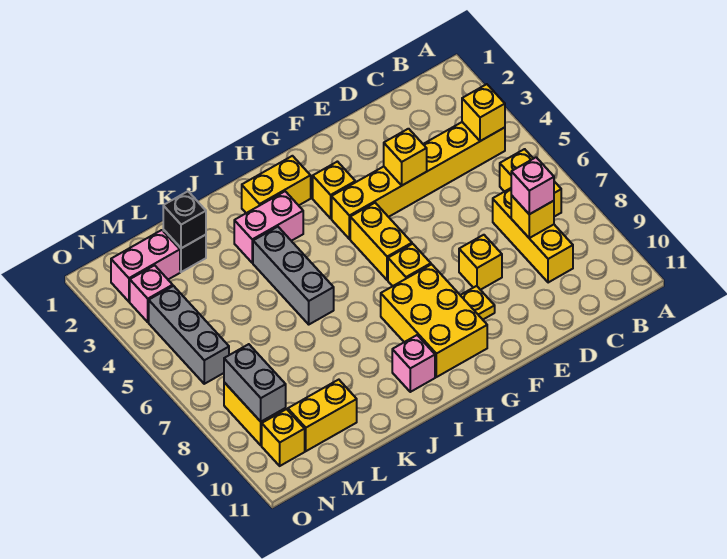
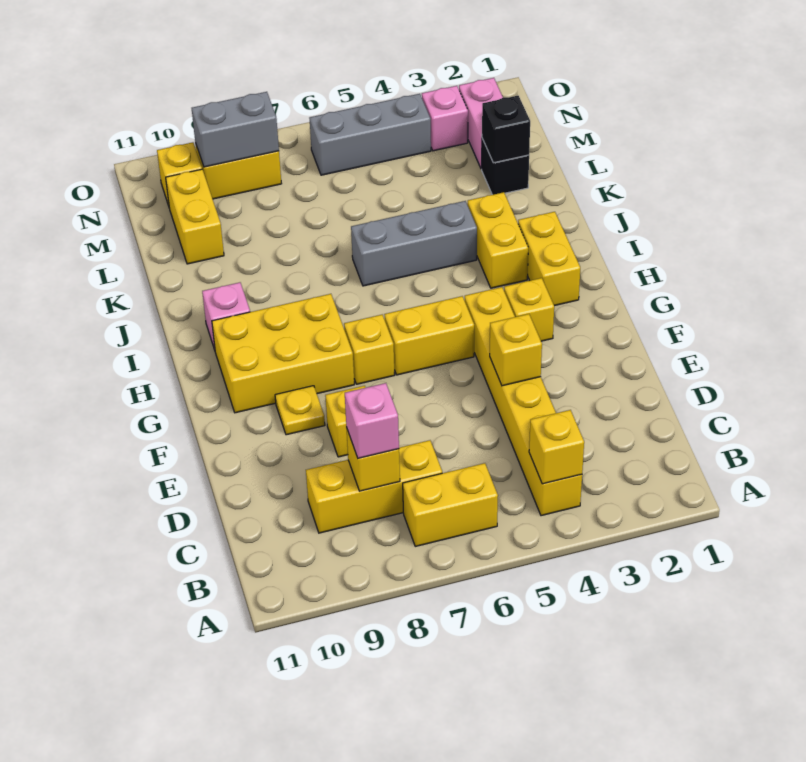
pink 1x2 brick [234,191,303,263] -> yellow 1x2 brick [467,192,528,288]

